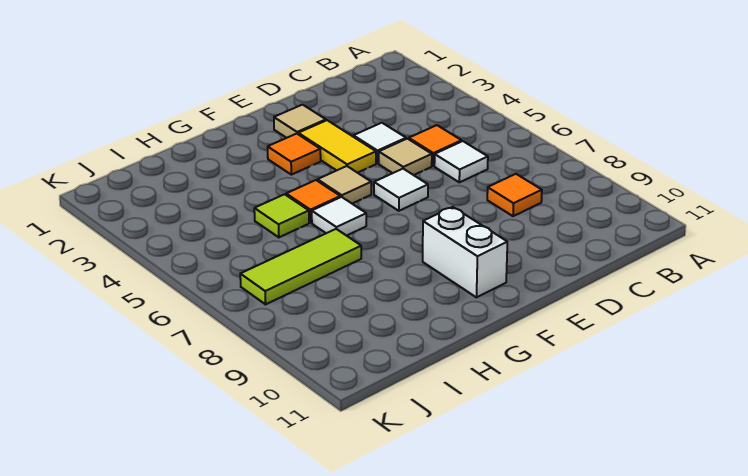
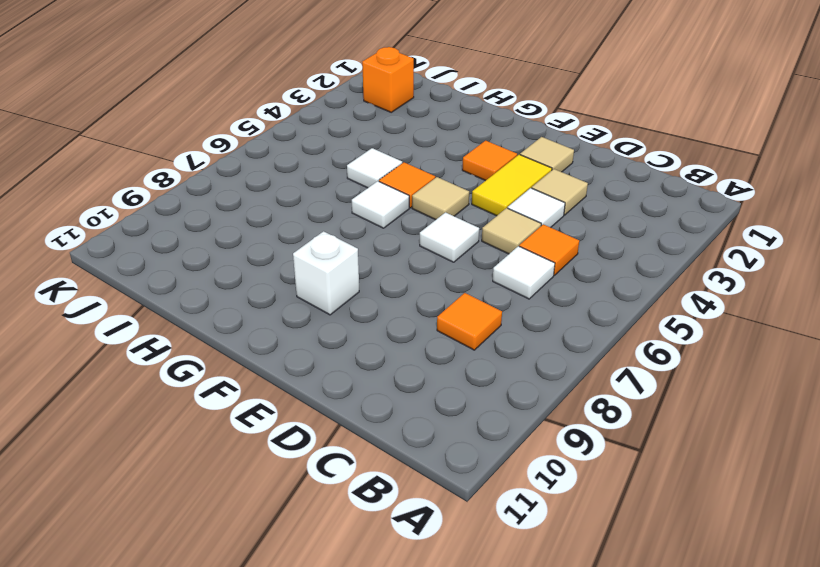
none -> tan 1x1 tile [532,169,588,215]
white 1x2 brick [423,207,507,297] -> white 1x1 brick [293,231,359,315]
lime 1x1 tile [254,194,309,237] -> white 1x1 tile [347,148,402,188]
lime 1x3 tile [240,229,361,304] -> none
none -> orange 1x1 brick [362,47,414,112]

